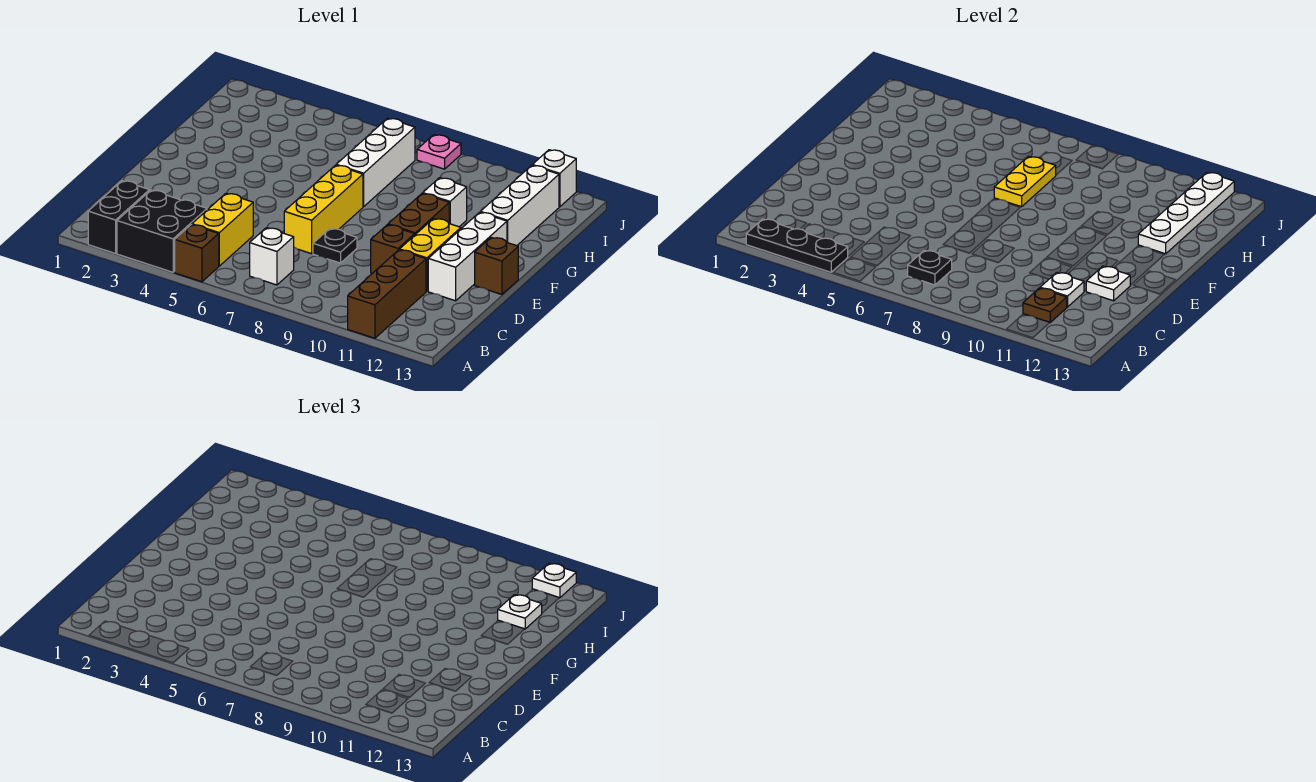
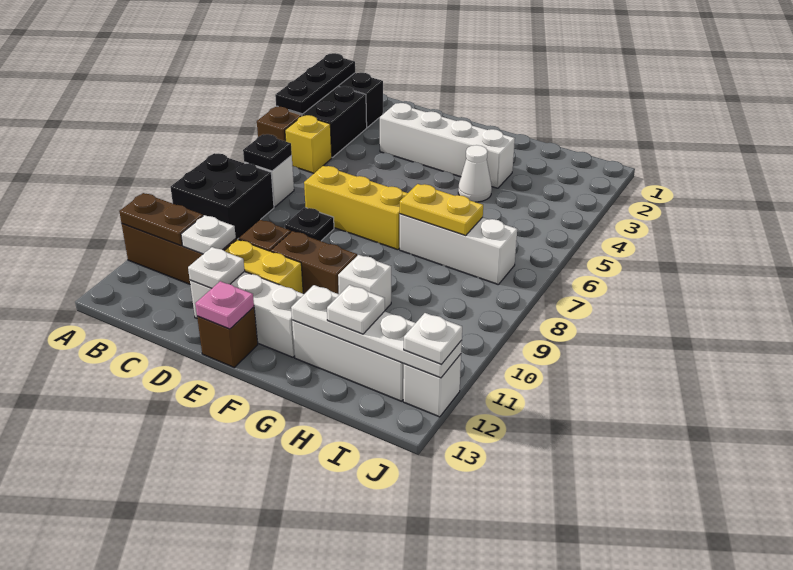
none -> black 2x2 brick [171,153,274,240]
yellow 1x2 brick [192,193,253,266] -> yellow 1x1 brick [285,115,332,173]
brown 1x1 plate [1023,288,1067,322] -> brown 1x2 plate [119,193,203,246]
none -> white 1x4 brick [380,103,515,188]
none -> white 1x1 cone [458,145,492,202]
pink 1x1 plate [417,135,461,169] -> pink 1x1 plate moved to [195,281,254,329]

